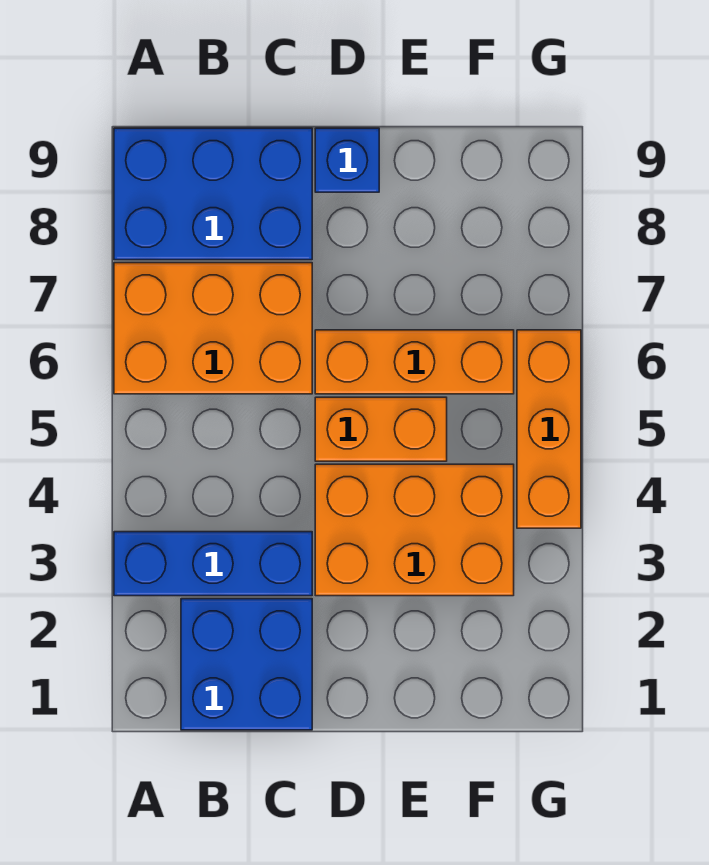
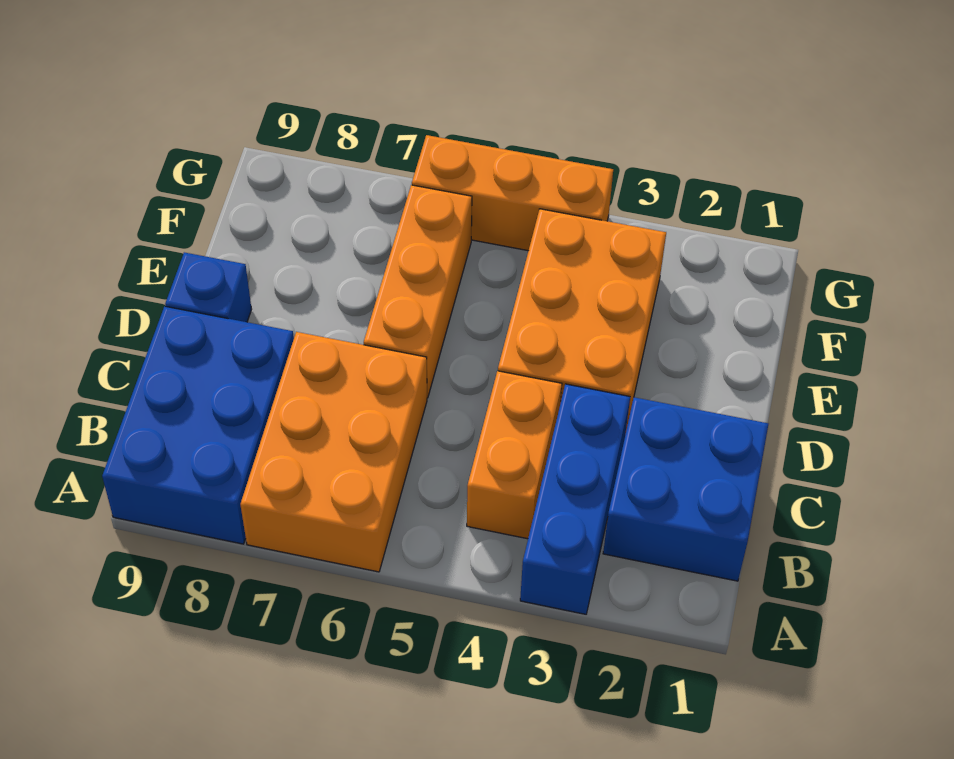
orange 1x2 brick [315,397,447,461] -> orange 1x2 brick moved to [467,371,562,539]

